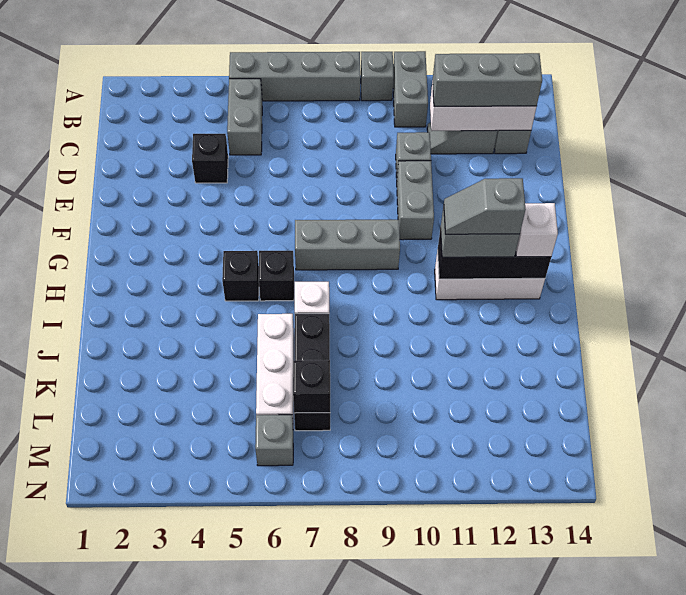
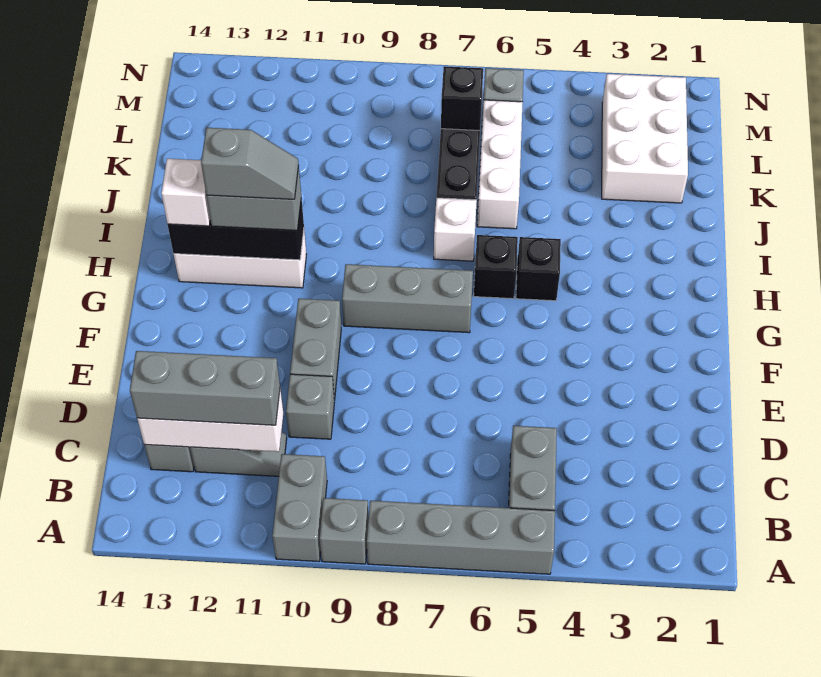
black 1x1 brick [192,134,228,183] -> none
none -> white 2x3 brick [602,74,688,203]

